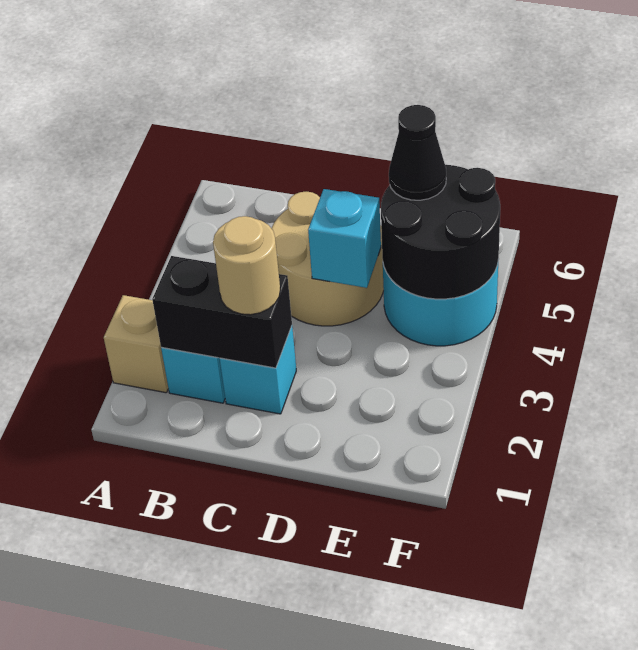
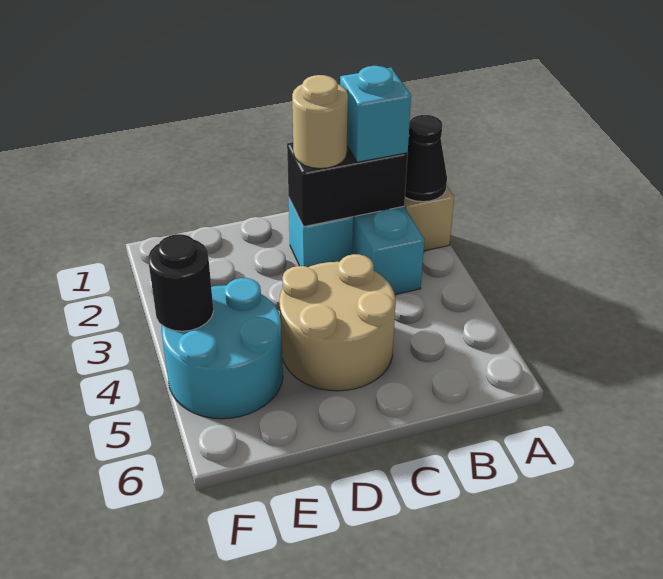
cyan 1x1 brick [308,189,381,288] -> cyan 1x1 brick moved to [340,66,411,162]
black 2x2 round brick [381,165,500,299] -> black 1x1 round brick [148,234,213,331]
black 1x1 cone [389,105,446,200] -> black 1x1 cone moved to [405,115,447,202]

